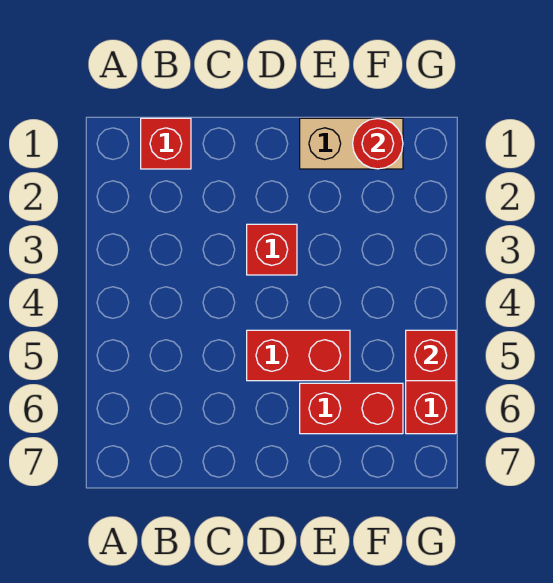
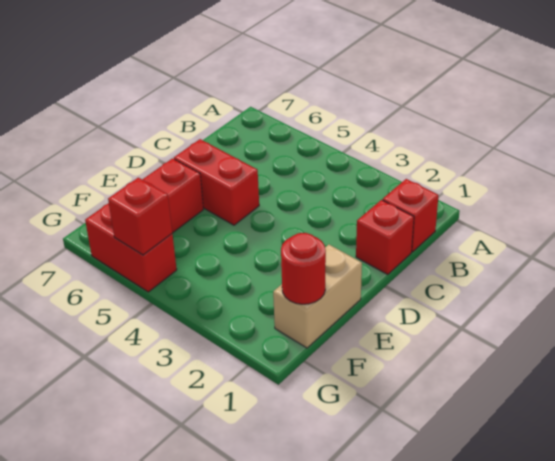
red 1x1 brick [247,224,297,275] -> red 1x1 brick moved to [356,200,414,275]
red 1x2 brick [247,330,350,381] -> red 1x2 brick turned to [174,139,259,225]

